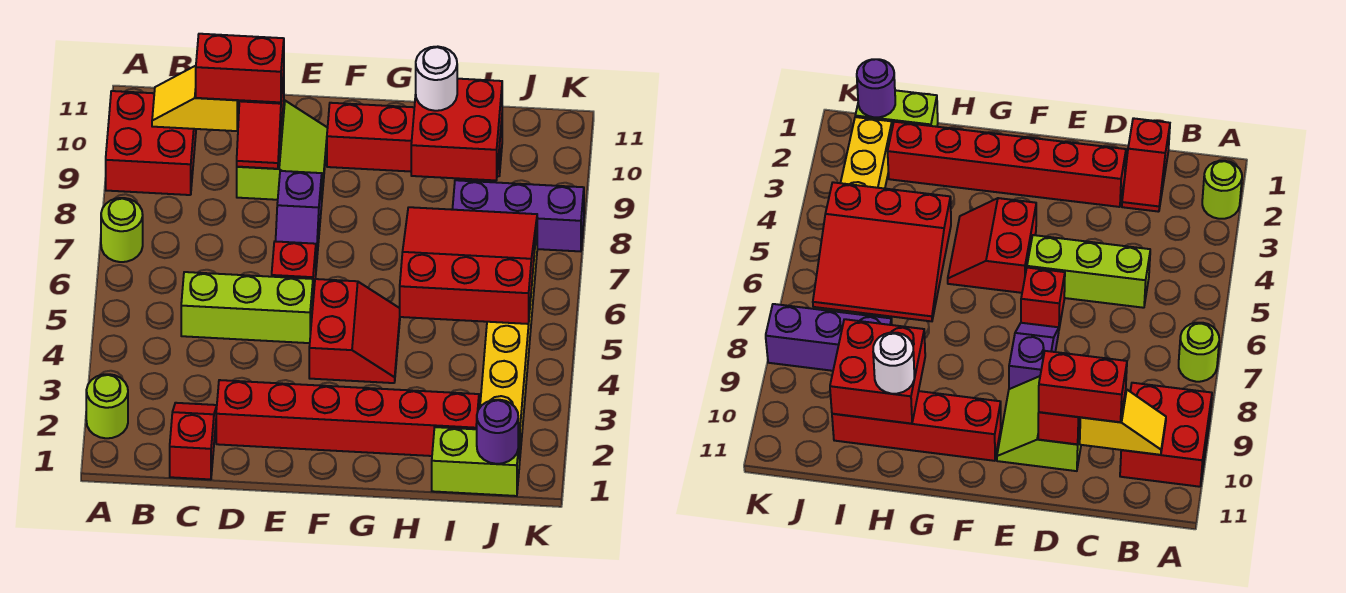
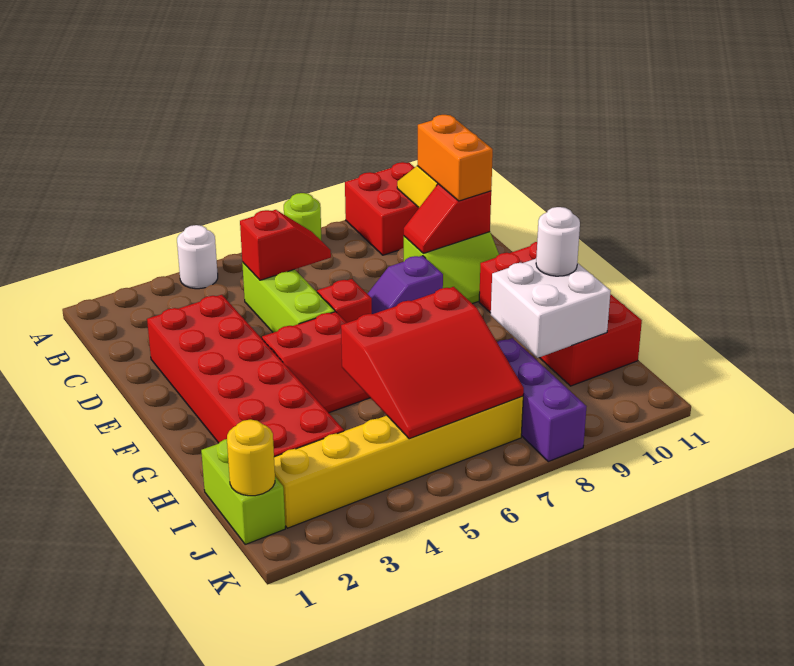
lime 1x1 round brick [86,374,128,438] -> none
none -> white 1x1 round brick [177,225,218,289]
red 1x2 slope [170,403,217,479] -> red 1x2 slope moved to [240,210,331,280]
red 1x2 brick [196,34,284,102] -> orange 1x2 brick [417,115,493,201]
red 1x6 brick [216,380,479,456] -> red 2x6 brick [147,295,344,457]
red 1x4 brick [327,103,502,176] -> red 2x4 brick [479,242,642,386]
red 3x3 slope [400,207,537,324] -> red 3x3 slope turned to [341,287,524,439]
red 2x2 brick [411,79,502,180] -> white 2x2 brick [491,259,611,358]
purple 1x1 round brick [477,400,518,464] -> yellow 1x1 round brick [227,420,275,496]

